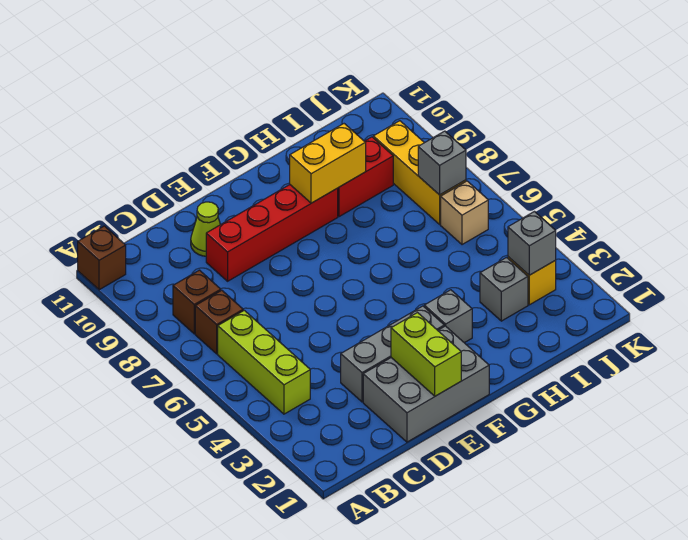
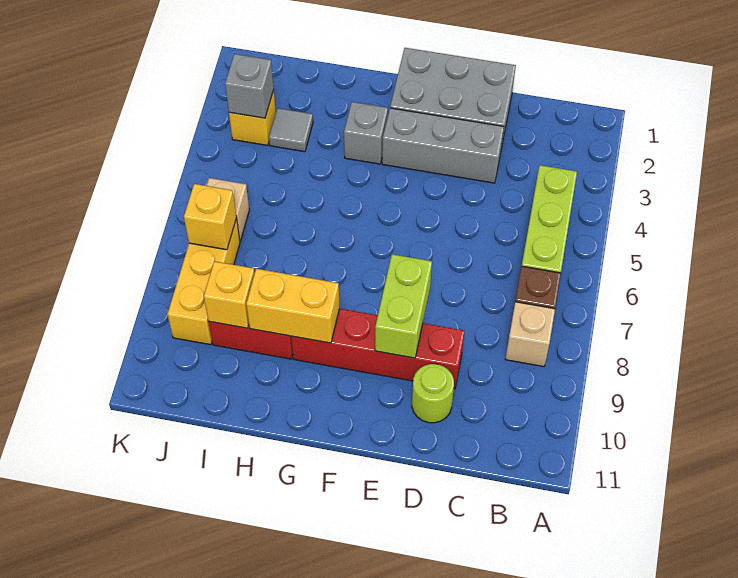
brown 1x1 brick [78,226,126,290] -> none
brown 1x1 brick [173,270,221,334] -> tan 1x1 brick [505,302,555,367]
lime 1x1 cone [191,202,220,256] -> lime 1x1 round brick [412,364,454,423]
lime 1x2 brick [391,313,461,396] -> lime 1x2 brick moved to [375,254,432,358]
grey 1x1 brick [480,258,528,321] -> grey 1x1 tile [269,108,313,152]
none -> yellow 1x1 brick [204,261,255,328]
grey 1x1 brick [418,131,466,195] -> yellow 1x1 brick [184,184,236,250]

